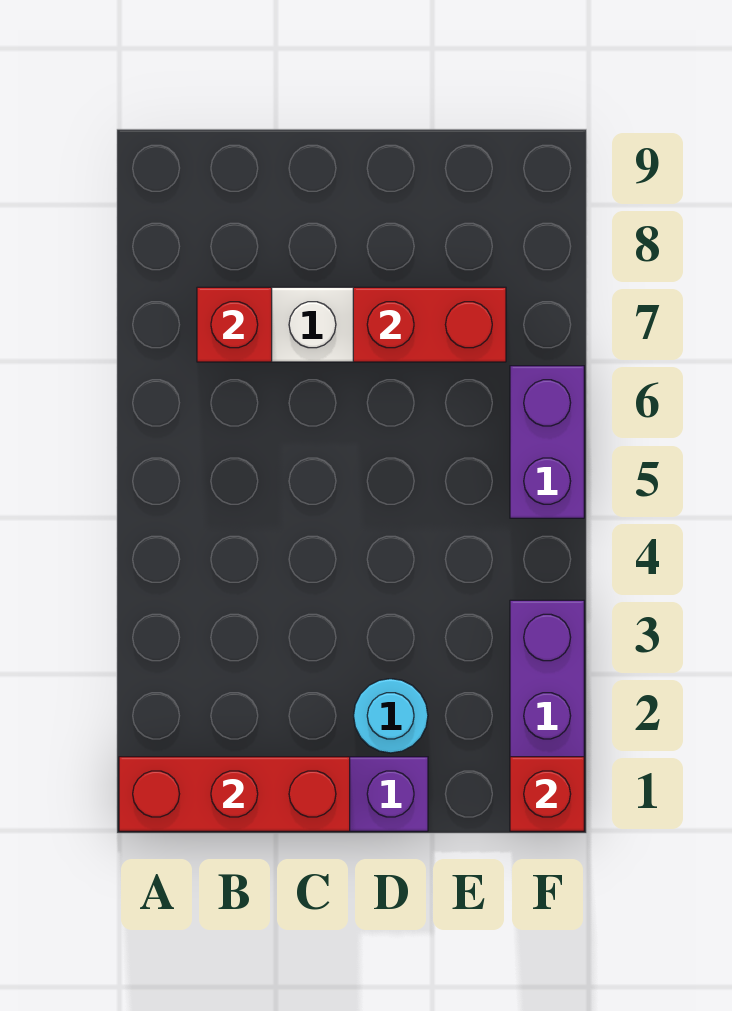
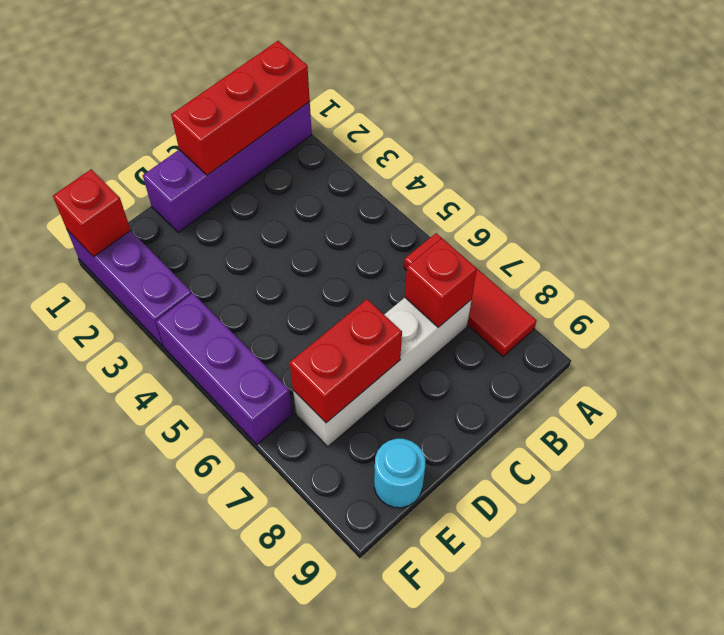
none -> red 1x3 tile [404,233,537,356]
cyan 1x1 round brick [354,679,428,753] -> cyan 1x1 round brick moved to [374,439,425,508]
purple 1x2 brick [510,366,584,518] -> purple 1x3 brick [156,293,293,444]

